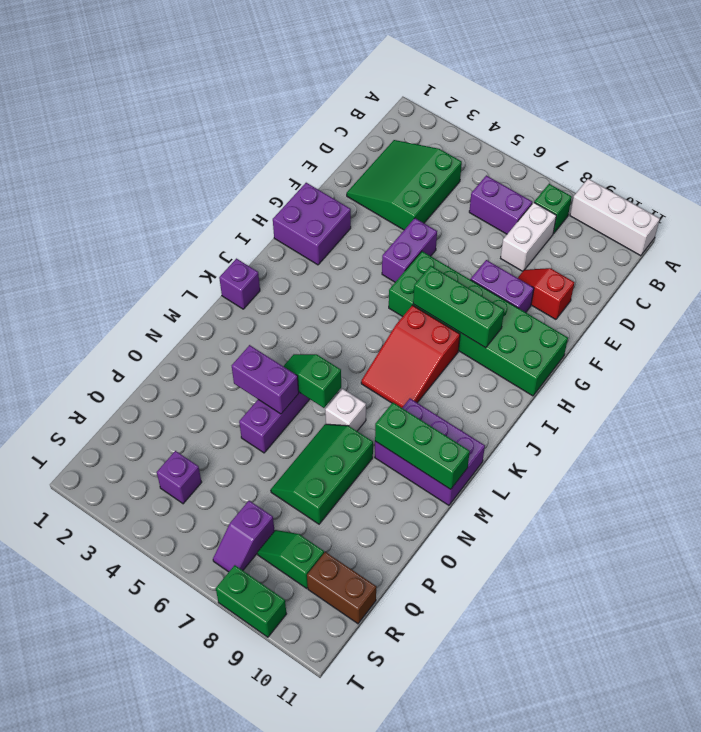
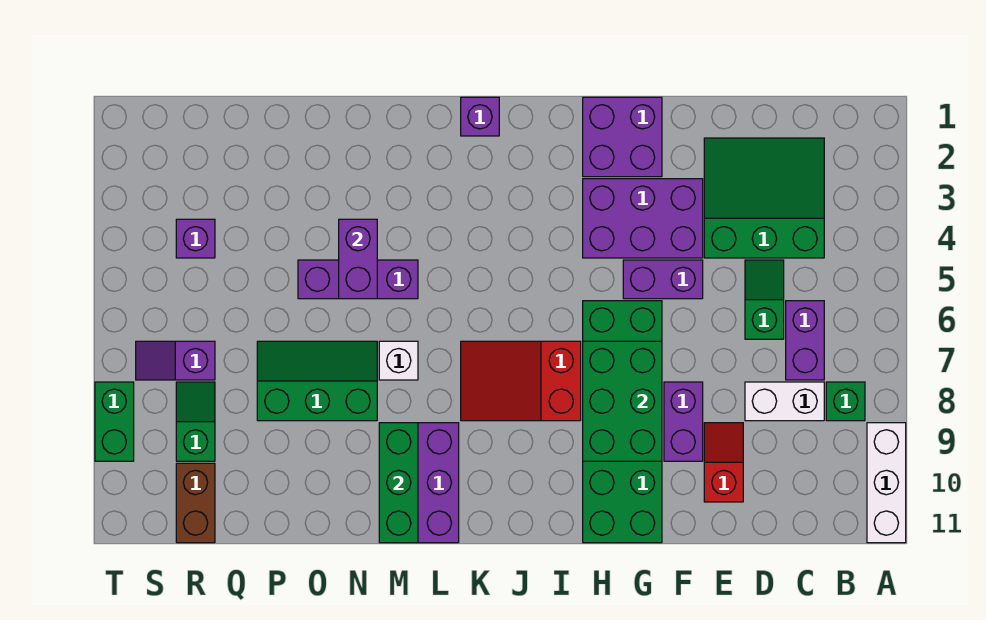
none -> purple 2x3 brick [583,179,703,258]
green 1x3 brick [413,266,504,348] -> green 2x3 brick [583,341,662,461]
green 1x2 slope [283,354,341,408] -> green 1x2 slope moved to [745,260,784,339]

